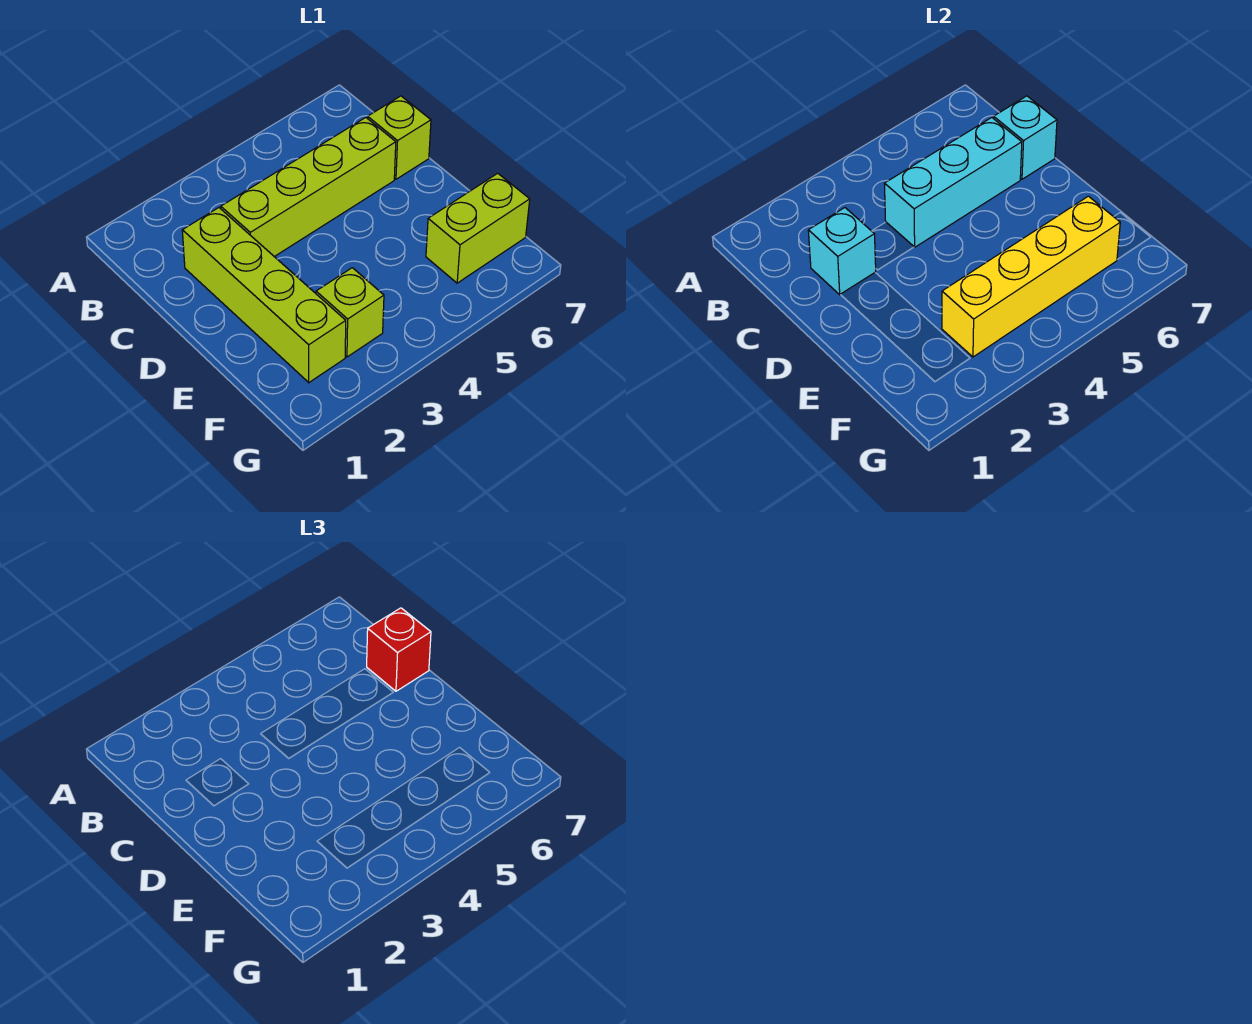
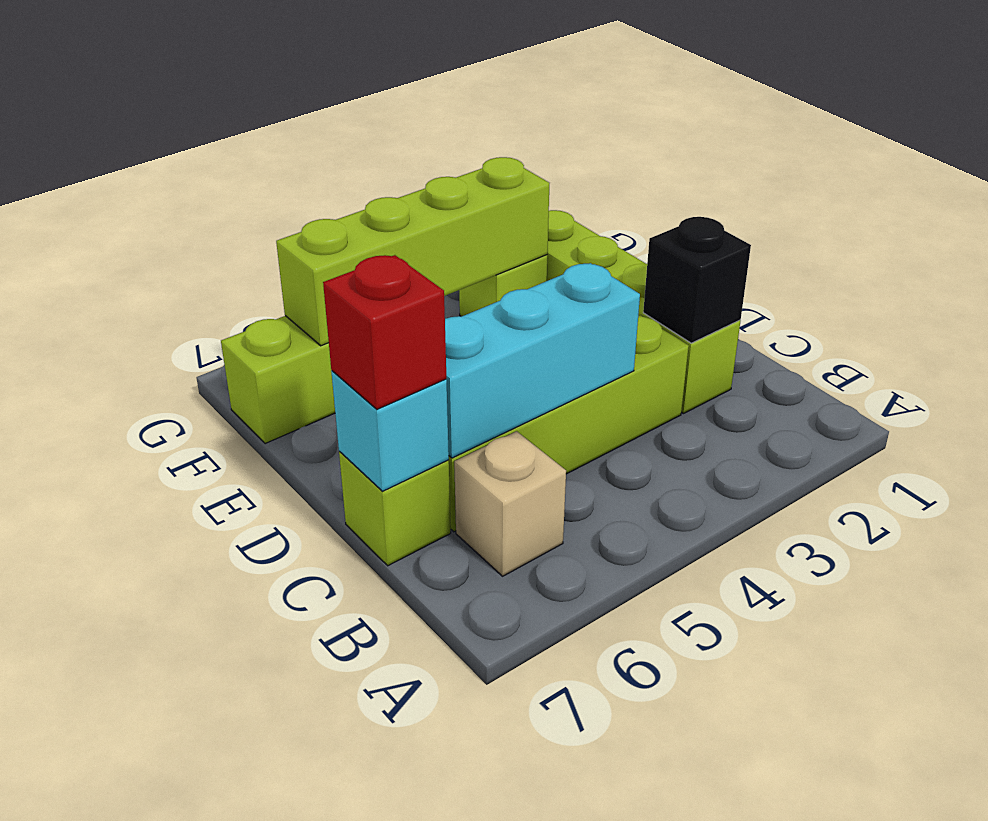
none -> tan 1x1 brick [454,431,566,576]
cyan 1x1 brick [808,208,876,295] -> black 1x1 brick [643,217,751,343]
yellow 1x4 brick [942,196,1120,357] -> lime 1x4 brick [276,157,549,346]

